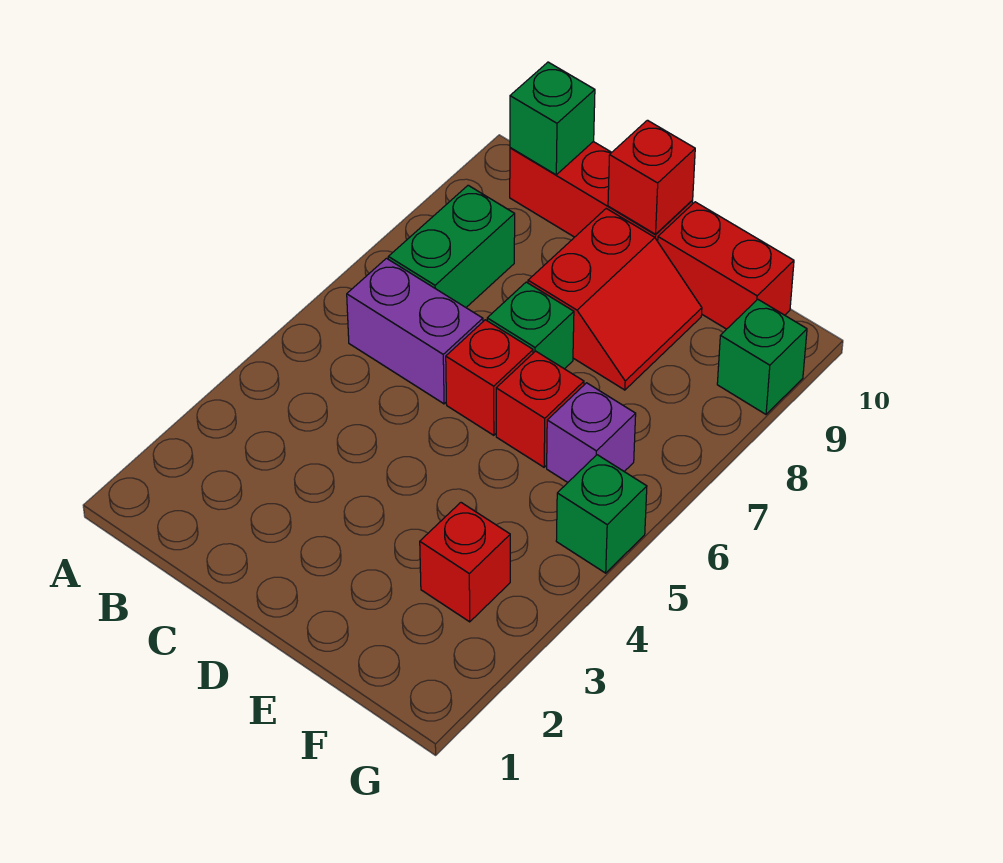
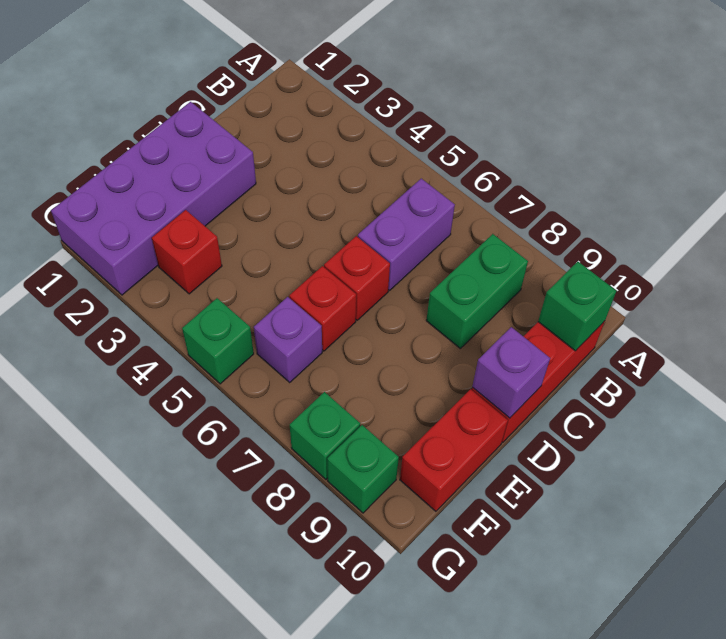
green 1x2 brick [388,185,515,307] -> green 1x2 brick turned to [426,234,528,348]
none -> purple 2x4 brick [51,102,256,295]
green 1x1 brick [487,282,574,369] -> green 1x1 brick moved to [290,392,360,479]
red 2x2 slope [528,209,702,390] -> none
red 1x1 brick [608,120,695,234] -> purple 1x1 brick [472,327,550,418]

